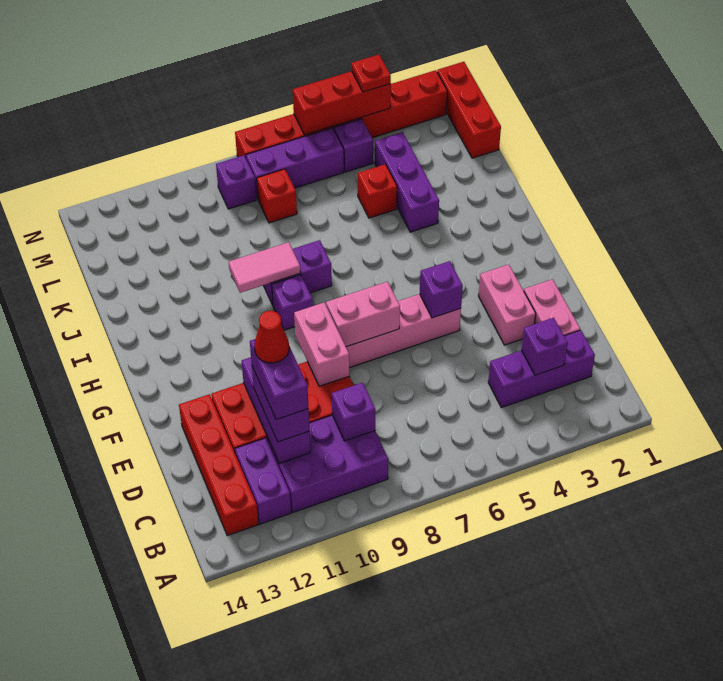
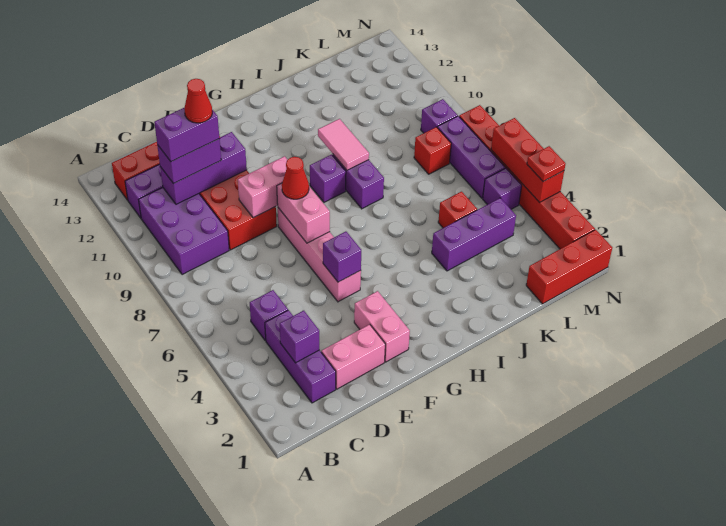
purple 1x1 brick [332,383,375,441] -> purple 1x1 brick moved to [250,290,288,341]
pink 1x2 brick [478,264,536,345] -> pink 1x2 brick turned to [354,291,410,362]
none -> red 1x1 cone [282,157,309,199]

